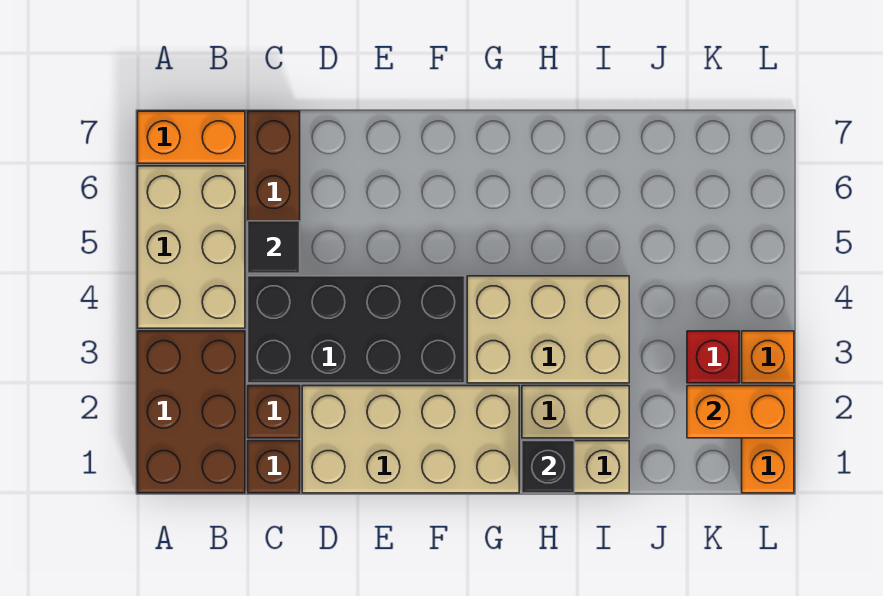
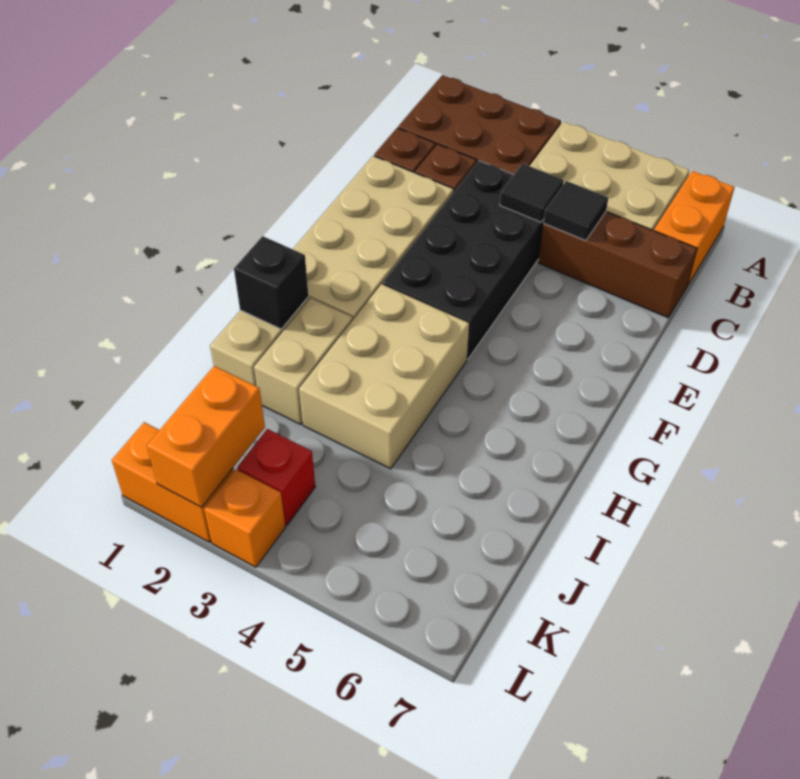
none -> black 1x1 tile [500,164,564,222]

